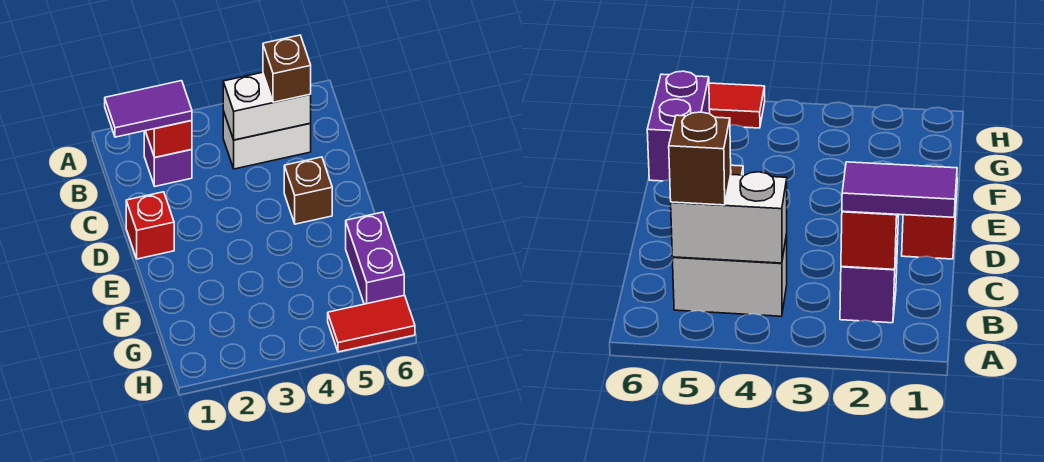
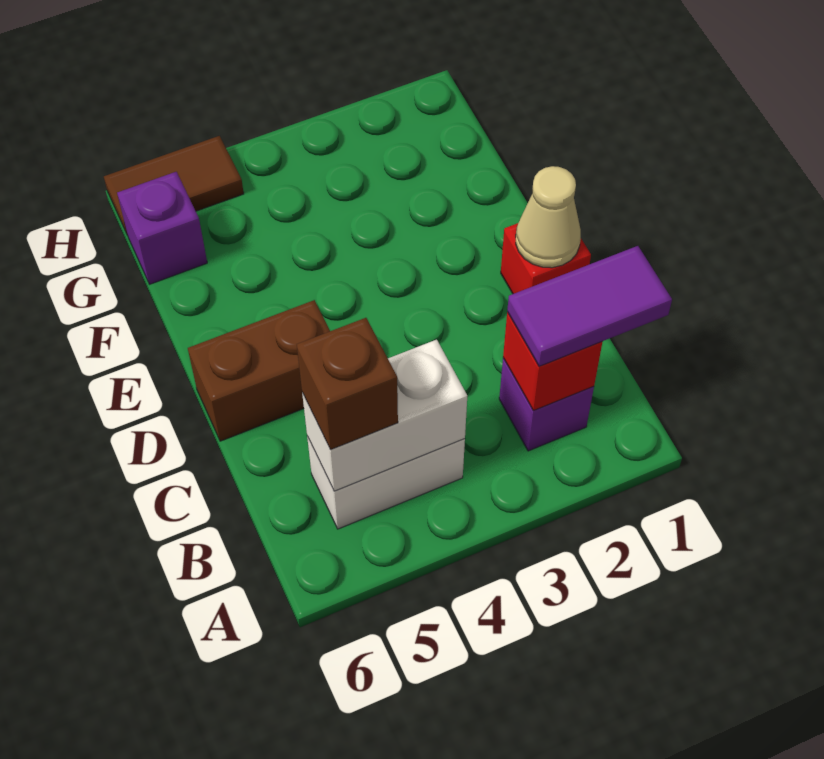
none -> tan 1x1 cone [516,166,581,268]
brown 1x1 brick [284,157,332,224] -> brown 1x2 brick [188,300,330,441]
purple 1x2 brick [346,212,404,304] -> purple 1x1 brick [117,172,207,284]
red 1x2 tile [328,295,415,352] -> brown 1x2 tile [104,136,244,236]

